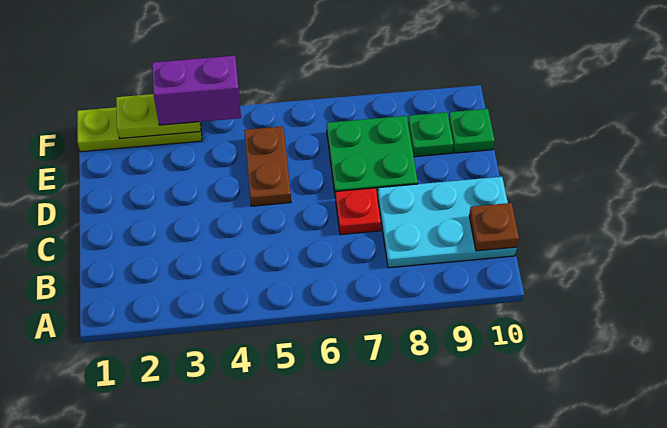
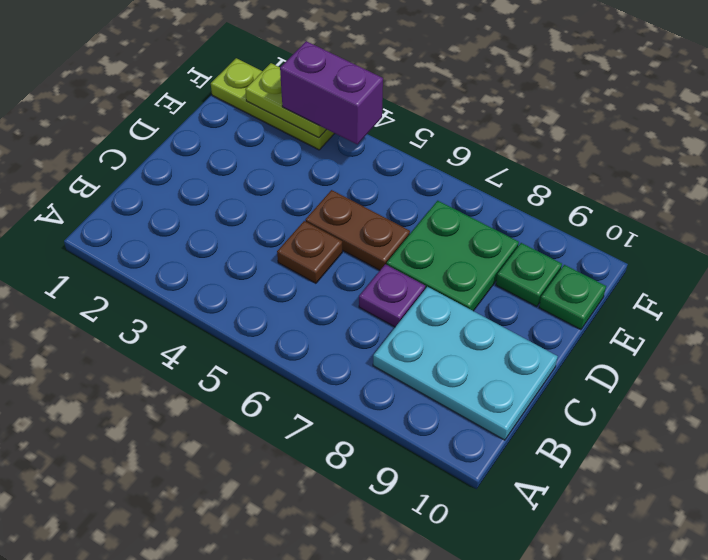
brown 1x1 plate [469,203,519,251] -> brown 1x1 plate moved to [277,221,342,283]
red 1x1 plate [336,188,381,235] -> purple 1x1 plate [359,264,425,327]
brown 1x2 plate [244,126,291,206] -> brown 1x2 plate turned to [305,190,410,270]

